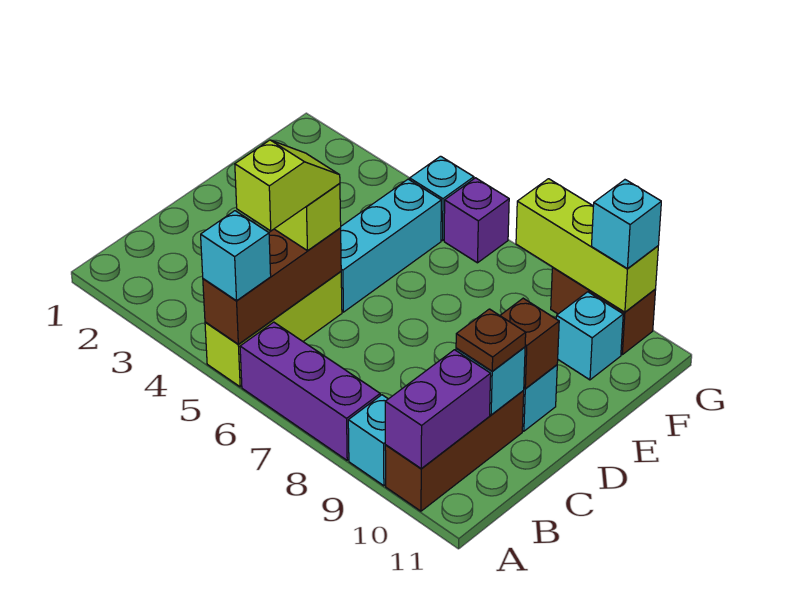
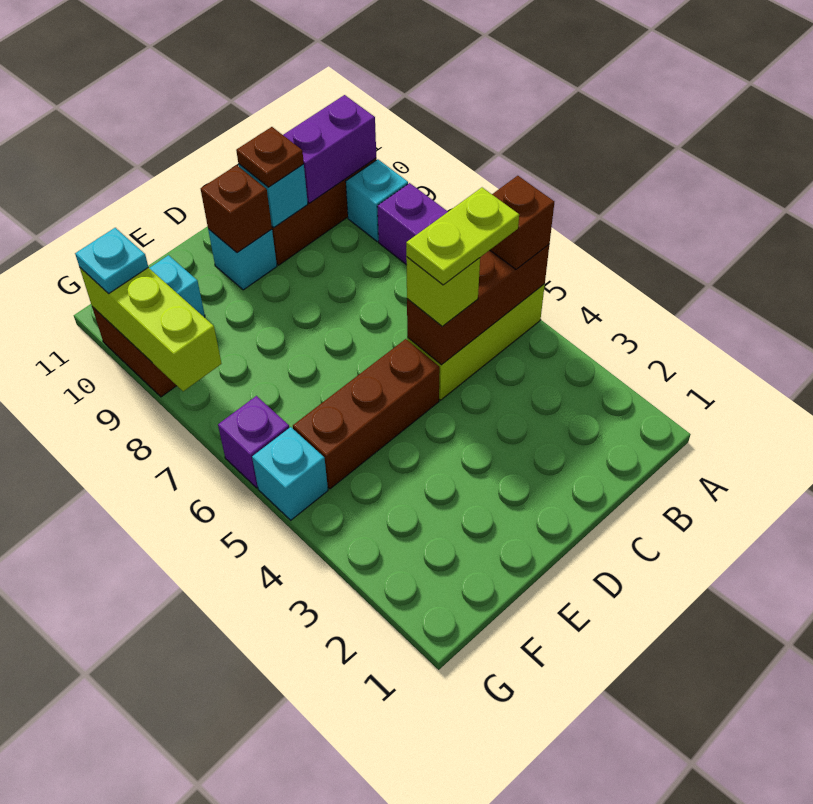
cyan 1x1 brick [201,211,271,301] -> brown 1x1 brick [490,176,554,269]
lime 1x2 slope [235,140,340,231] -> lime 1x2 plate [406,188,519,285]
cyan 1x3 brick [341,179,441,312] -> brown 1x3 brick [293,339,440,489]
cyan 1x1 brick [592,180,661,269] -> cyan 1x1 plate [75,228,148,294]

